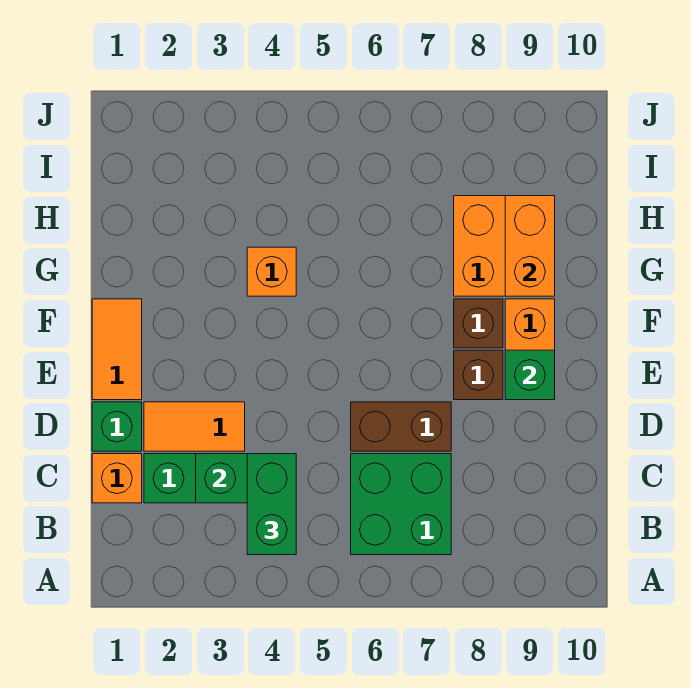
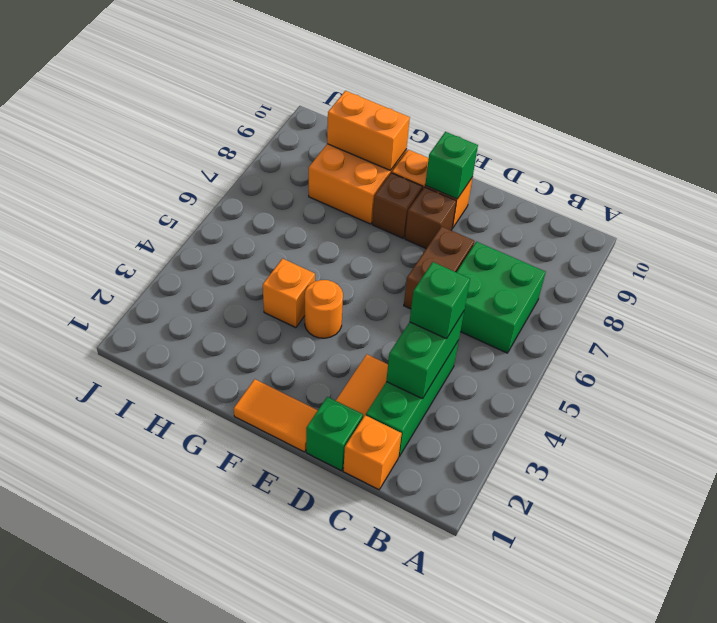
green 1x2 brick [247,454,296,555] -> green 1x1 brick [410,262,470,339]
none -> orange 1x1 round brick [305,280,343,338]

